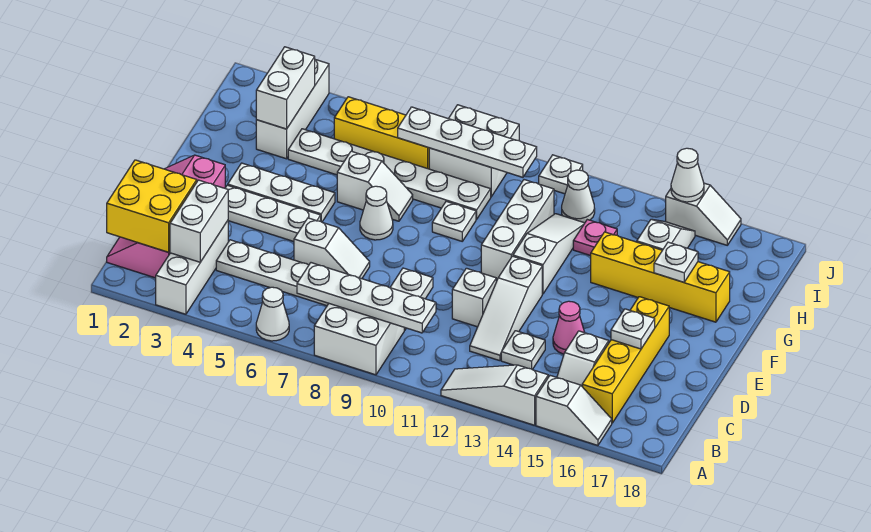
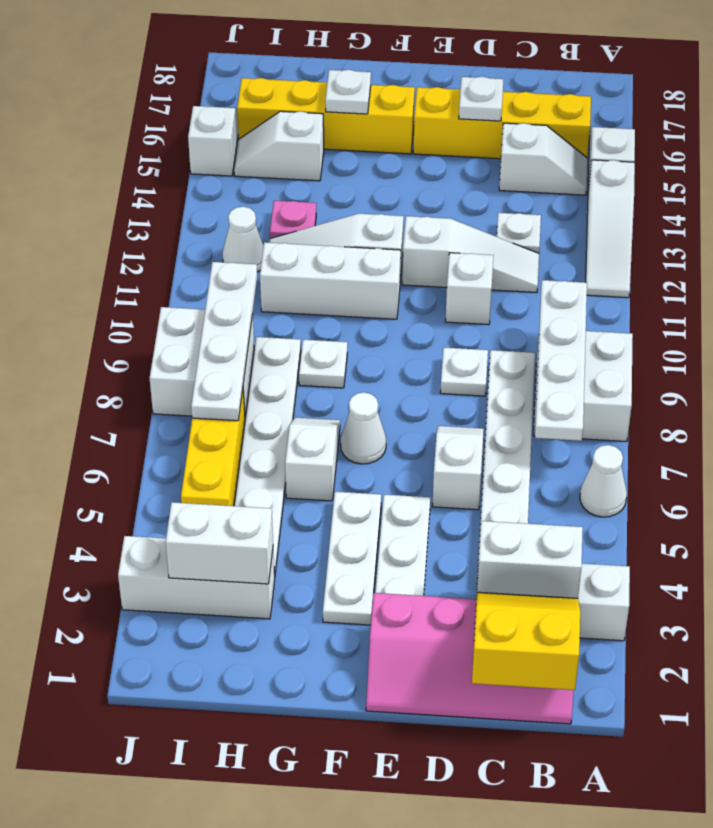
yellow 2x2 brick [107,160,197,252] -> yellow 2x2 slope [472,592,580,690]
pink 1x1 cone [553,301,585,354] -> none
yellow 1x4 brick [591,232,730,322] -> yellow 1x4 brick turned to [237,78,415,154]
white 1x1 plate [539,155,583,194] -> none
white 1x1 cone [671,148,704,202] -> none

